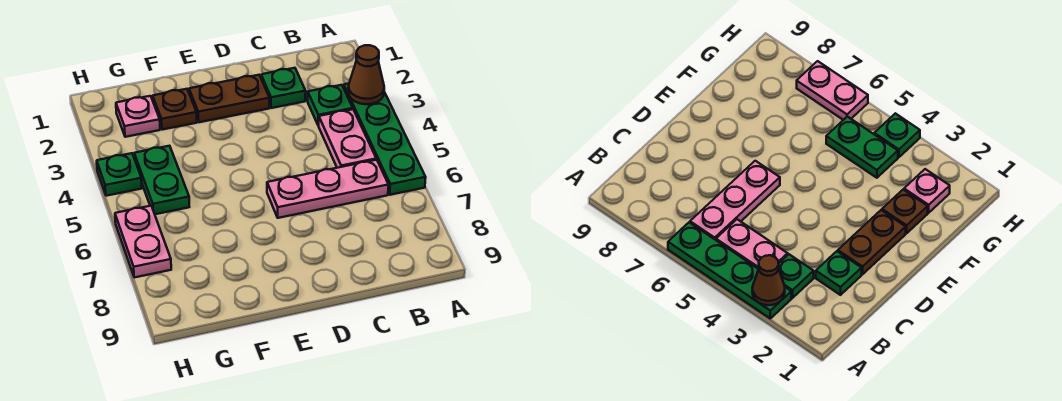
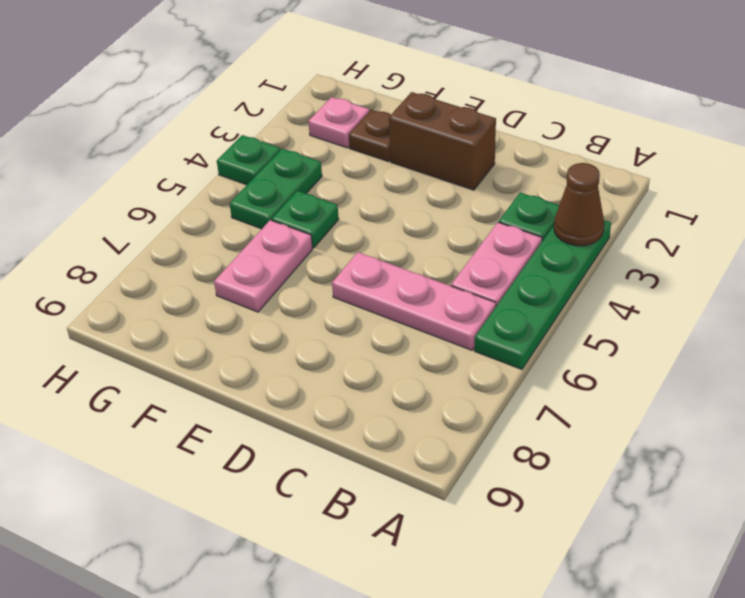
green 1x1 plate [261,68,306,108] -> green 1x1 plate moved to [272,191,339,248]
brown 1x2 plate [189,75,269,122] -> brown 1x2 brick [389,92,496,190]
pink 1x2 plate [115,206,171,277] -> pink 1x2 plate moved to [214,220,312,312]

